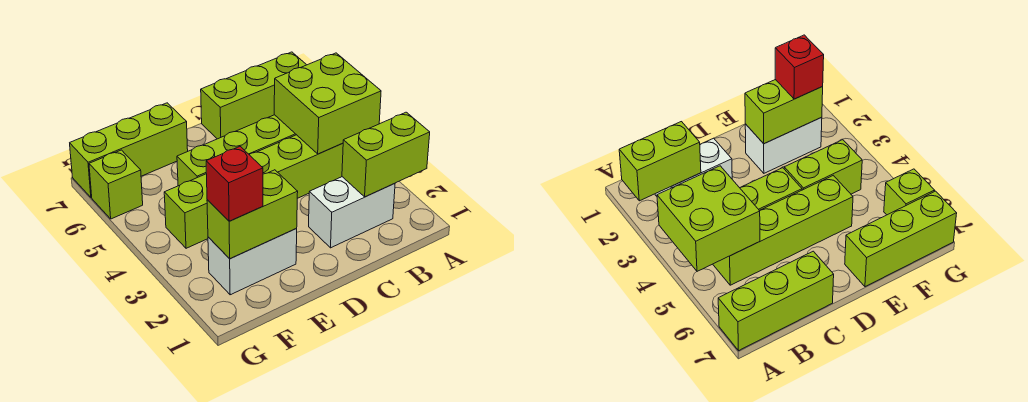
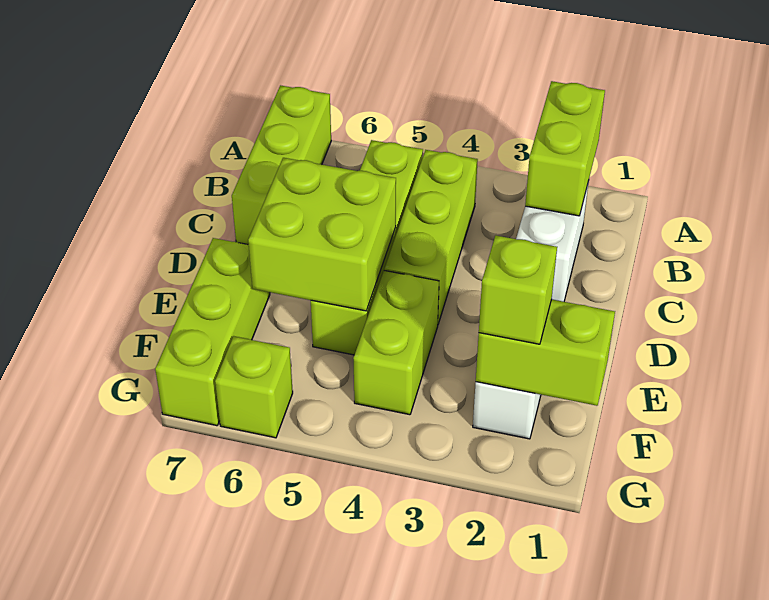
lime 2x2 brick [274,53,381,154] -> lime 2x2 brick moved to [248,158,396,311]
lime 1x2 brick [207,170,298,259] -> lime 1x2 brick turned to [476,299,615,406]
red 1x1 brick [206,147,263,221] -> lime 1x1 brick [479,236,557,344]

